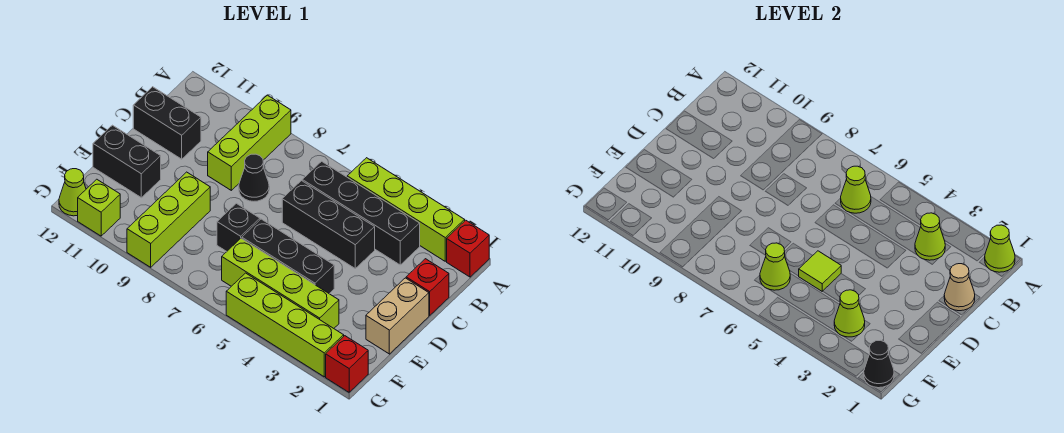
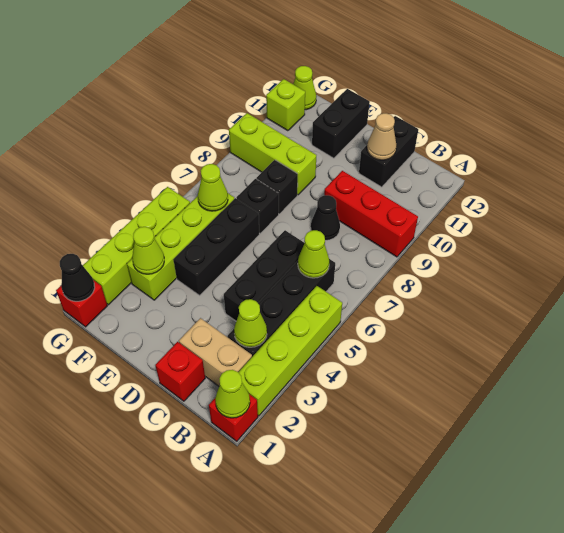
lime 1x3 brick [208,95,291,190] -> red 1x3 brick [324,171,418,257]
tan 1x1 cone [944,264,975,311] -> tan 1x1 cone moved to [367,113,397,160]
tan 1x2 brick [366,278,429,354] -> tan 1x2 brick moved to [179,318,252,386]
lime 1x1 tile [799,251,841,291] -> none
none -> black 1x1 brick [256,160,298,214]

